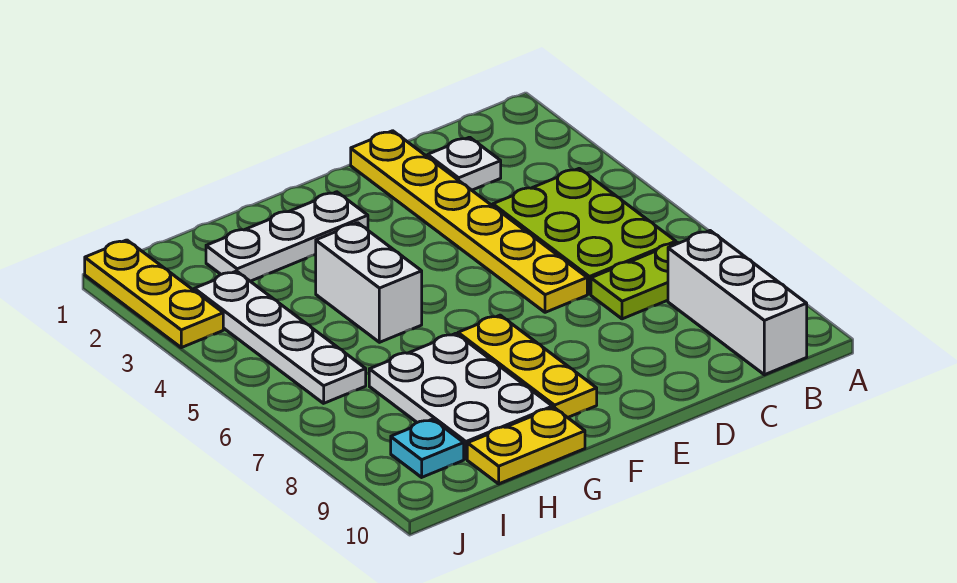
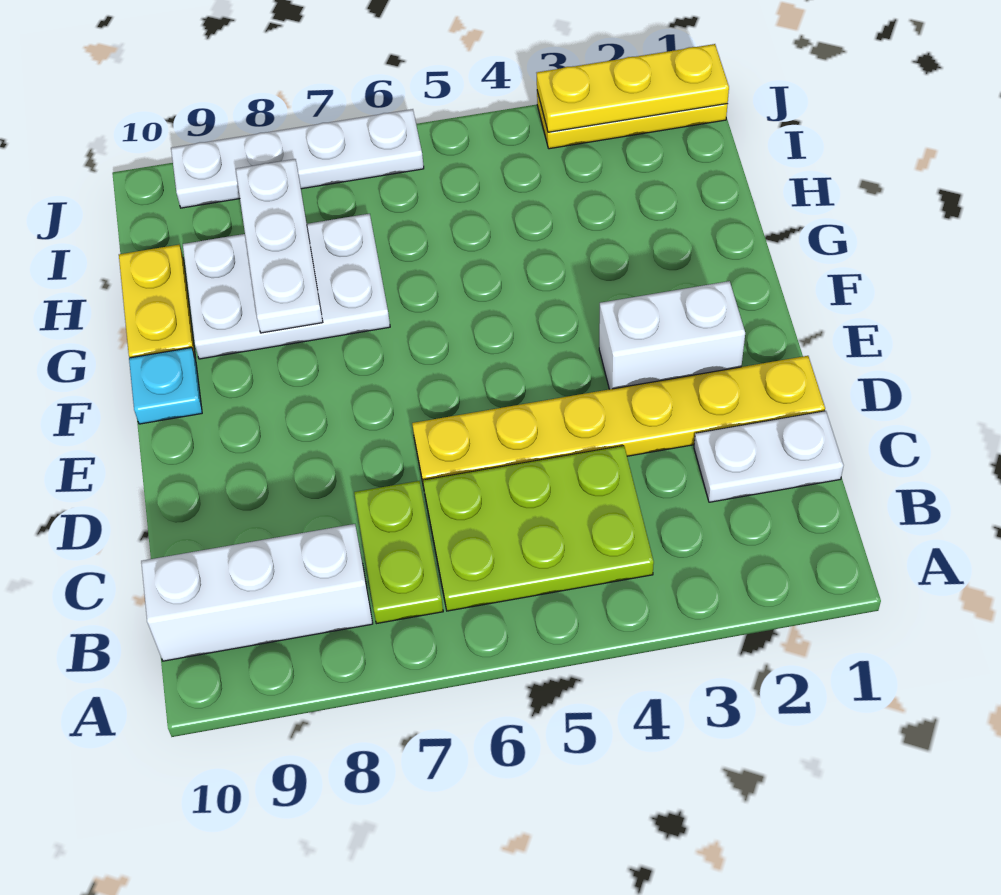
white 1x1 plate [428,137,501,190] -> white 1x2 plate [694,411,844,502]
white 1x3 plate [206,192,368,281] -> white 1x3 plate moved to [236,159,323,333]
yellow 1x3 plate [458,315,597,418] -> yellow 1x3 plate moved to [537,44,729,132]
white 1x2 brick [316,223,422,342] -> white 1x2 brick moved to [599,281,745,389]
white 1x4 plate [194,271,366,403] -> white 1x4 plate moved to [171,109,424,208]
cyan 1x1 plate [391,419,464,477] -> cyan 1x1 plate moved to [129,348,202,424]

